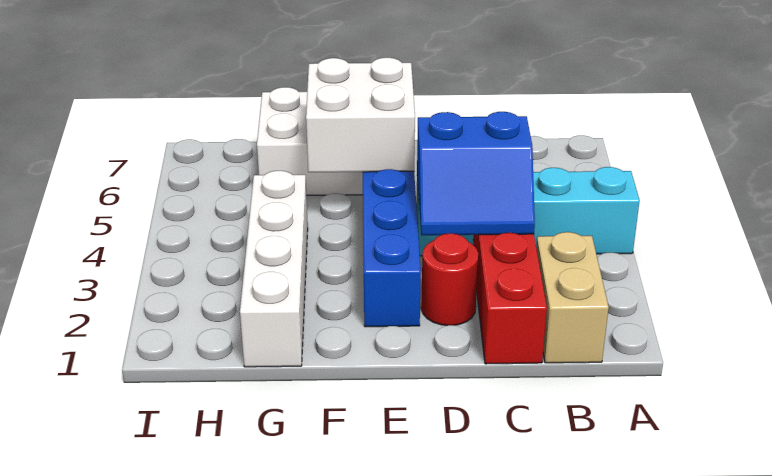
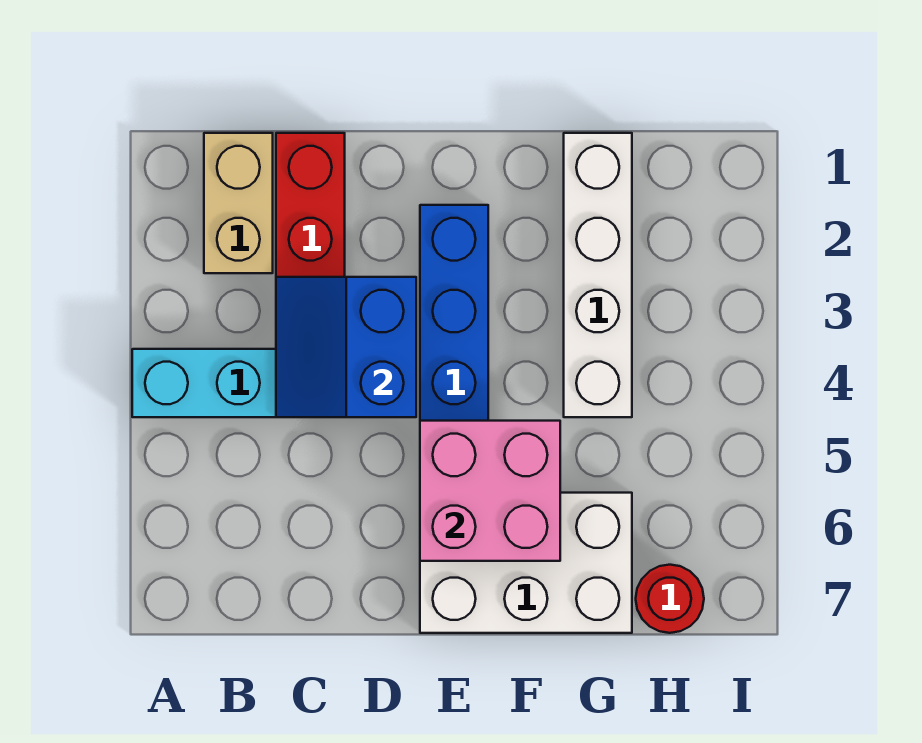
blue 2x2 slope [417,112,535,235] -> blue 2x2 slope turned to [276,277,416,417]
red 1x1 round brick [421,233,478,325] -> red 1x1 round brick moved to [636,565,704,633]
white 2x2 brick [306,58,415,172] -> pink 2x2 brick [420,421,560,561]

